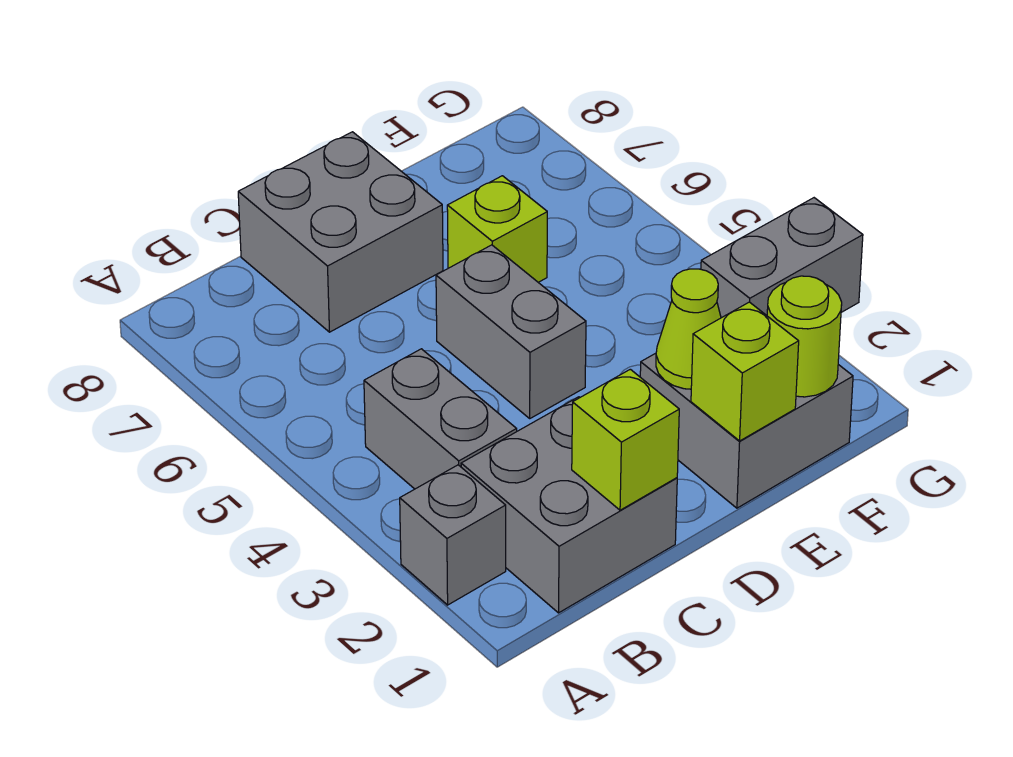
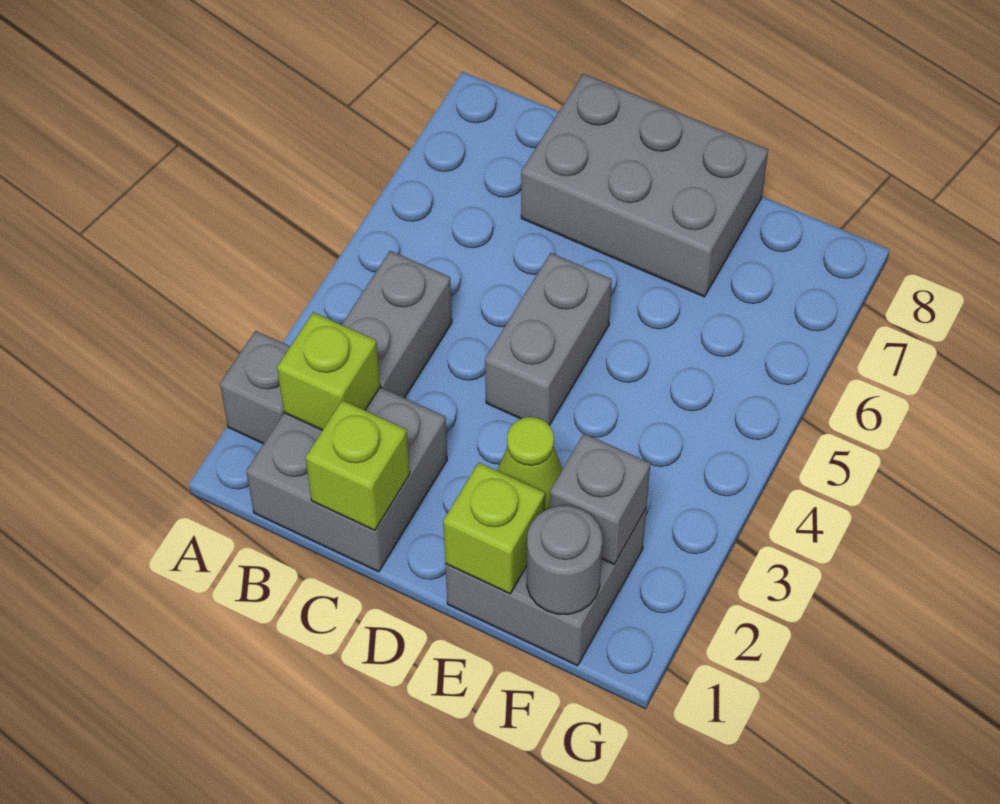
grey 2x2 brick [238,132,443,332] -> grey 2x3 brick [521,74,768,297]
lime 1x1 brick [447,176,547,282] -> lime 1x1 brick moved to [277,312,380,430]
lime 1x1 round brick [767,276,842,397] -> grey 1x1 round brick [527,506,602,614]
grey 1x2 brick [701,198,863,318] -> grey 1x1 brick [550,434,650,564]

